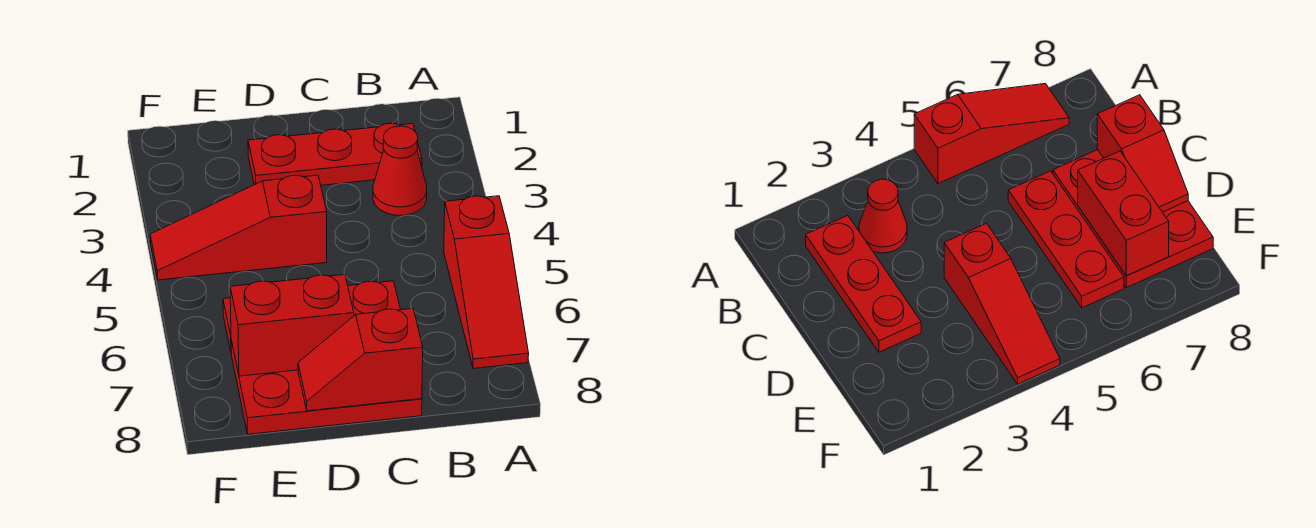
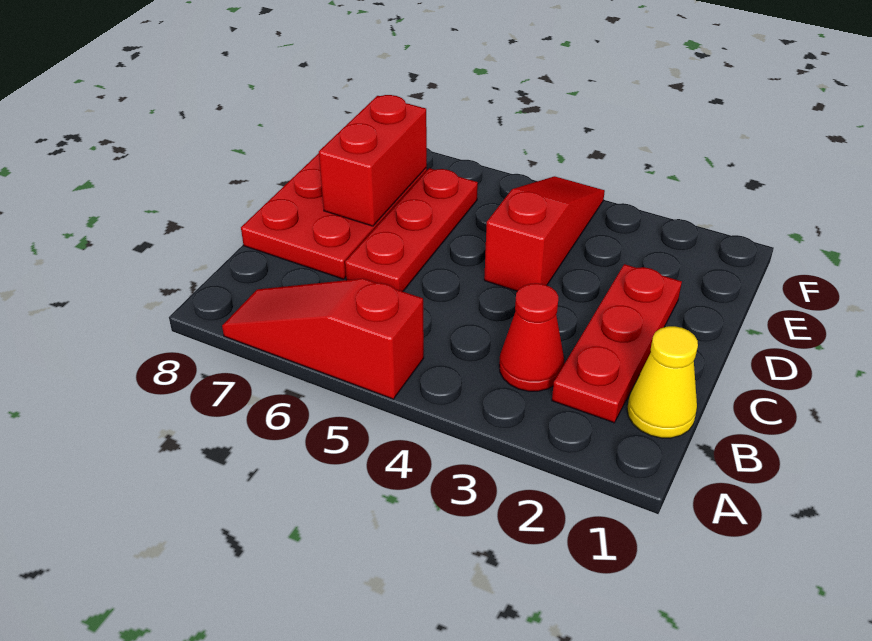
none -> yellow 1x1 cone [627,326,698,438]
red 1x2 slope [298,309,423,411] -> none

